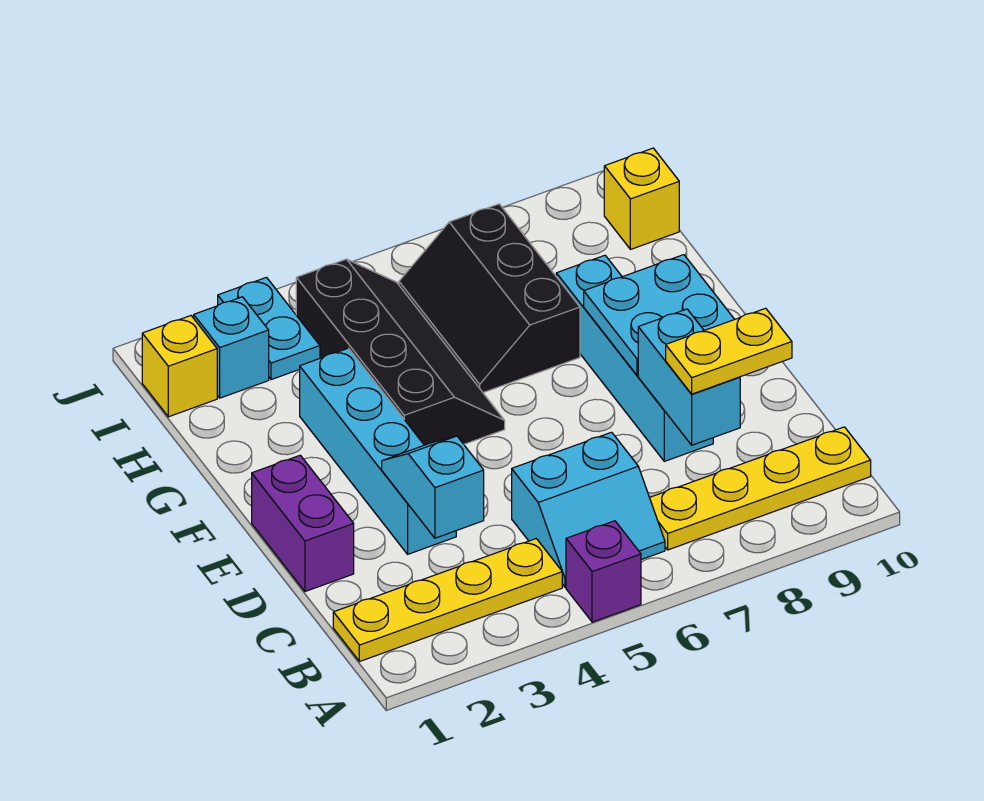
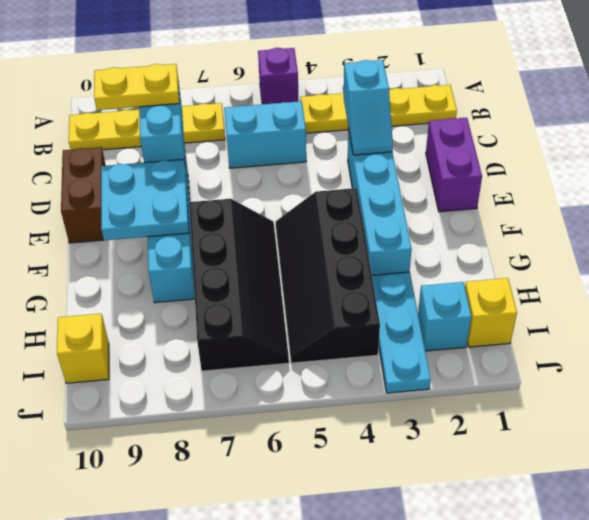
none -> brown 1x2 brick [61,147,106,243]
black 2x3 slope [399,204,580,393] -> black 2x4 slope [189,199,289,371]
cyan 1x2 plate [218,277,320,380] -> cyan 1x3 plate [372,272,431,393]

